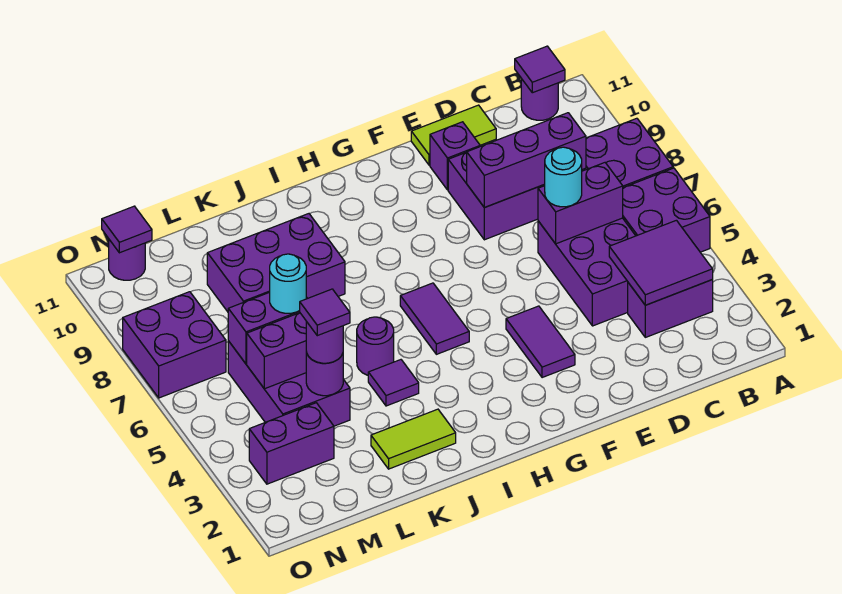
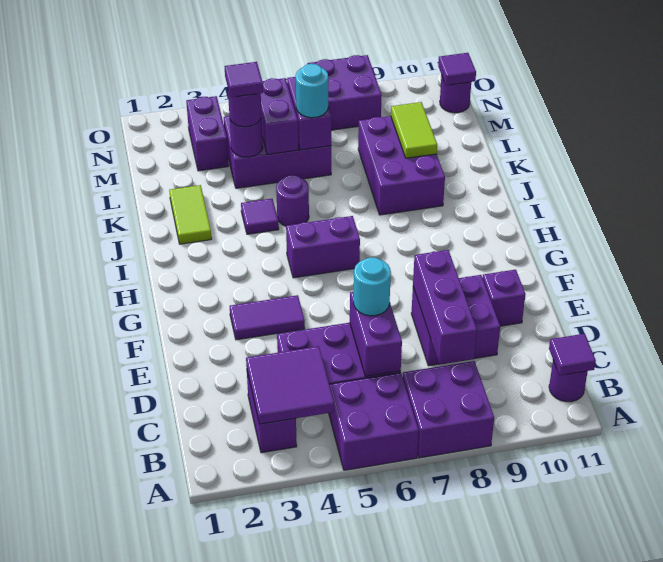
lime 1x2 tile [411,105,496,165] -> lime 1x2 tile moved to [391,102,437,158]
purple 1x2 tile [400,283,469,354] -> purple 1x2 brick [286,216,360,278]

